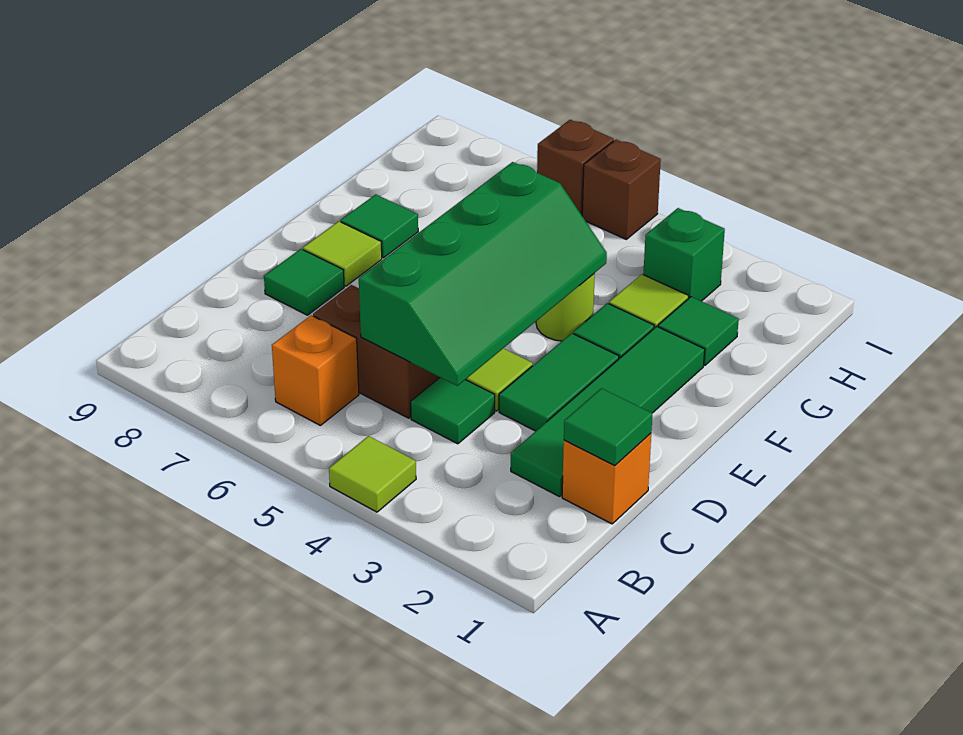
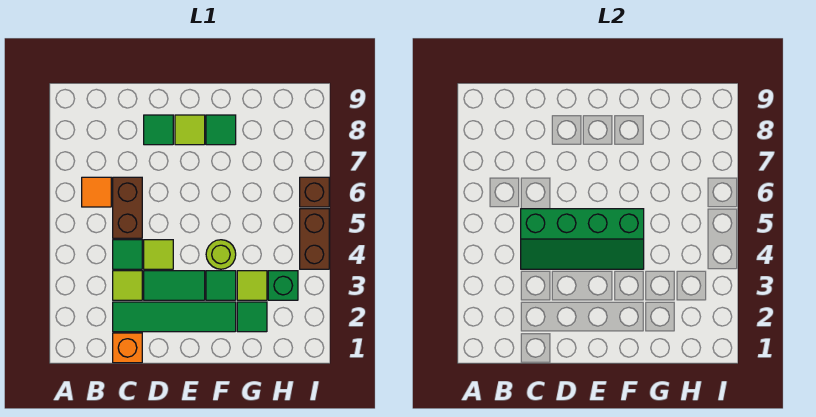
lime 1x1 tile [329,436,416,512] -> lime 1x1 tile moved to [113,271,142,300]
orange 1x1 brick [272,315,359,425] -> orange 1x1 tile [82,177,111,207]
green 1x1 tile [564,388,652,466] -> none
brown 1x1 brick [582,140,661,239] -> brown 1x2 brick [300,209,329,269]

